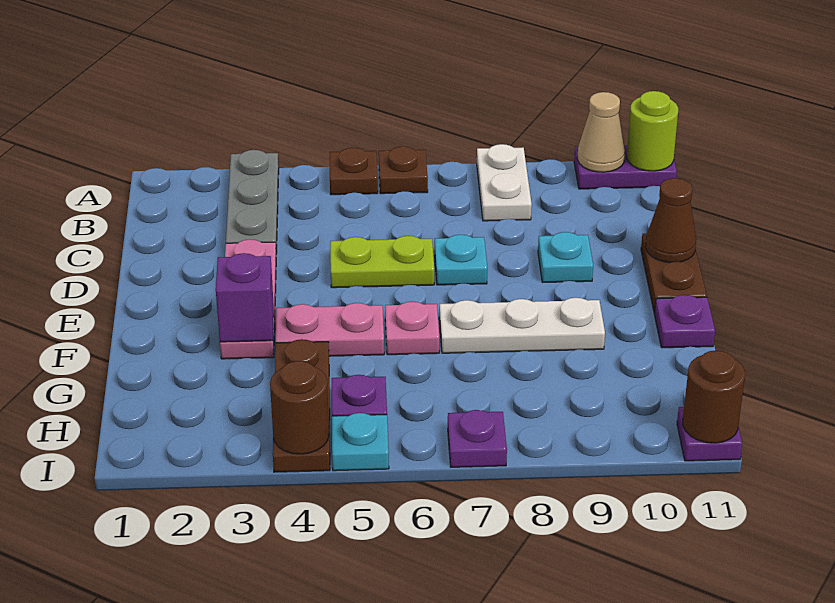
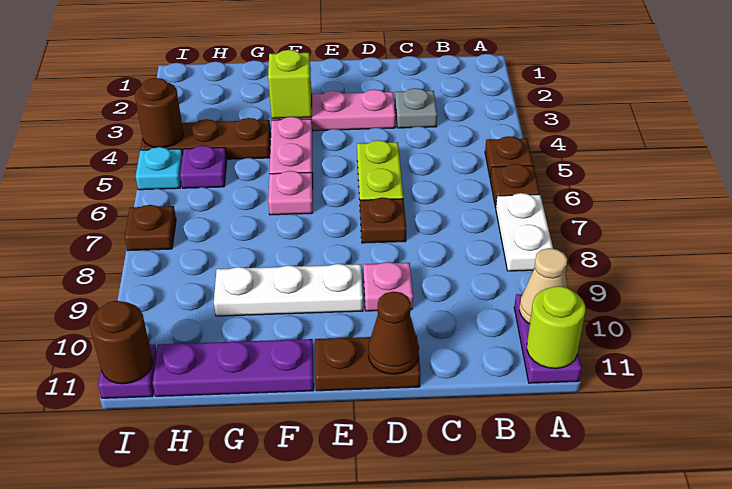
grey 1x3 plate [226,150,279,253] -> grey 1x1 plate [395,88,437,128]
white 1x2 plate [477,144,532,221] -> white 1x2 plate turned to [496,193,553,271]
cyan 1x1 plate [435,235,487,285] -> brown 1x1 plate [360,197,406,243]
cyan 1x1 plate [538,232,593,283] -> pink 1x1 plate [363,262,413,311]
purple 1x1 brick [216,253,274,342] -> lime 1x1 brick [268,50,312,118]
white 1x3 plate [439,298,605,353] -> white 1x3 plate turned to [214,264,363,316]
purple 1x1 plate [654,295,715,348] -> purple 1x3 plate [153,339,314,396]
purple 1x1 plate [448,410,507,467] -> brown 1x1 plate [125,205,176,251]

